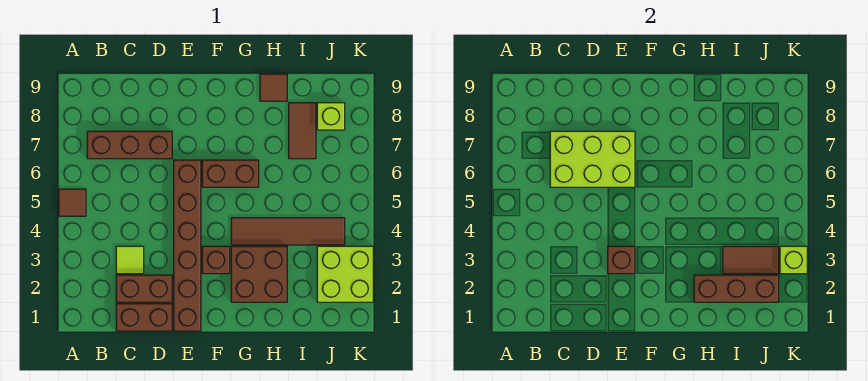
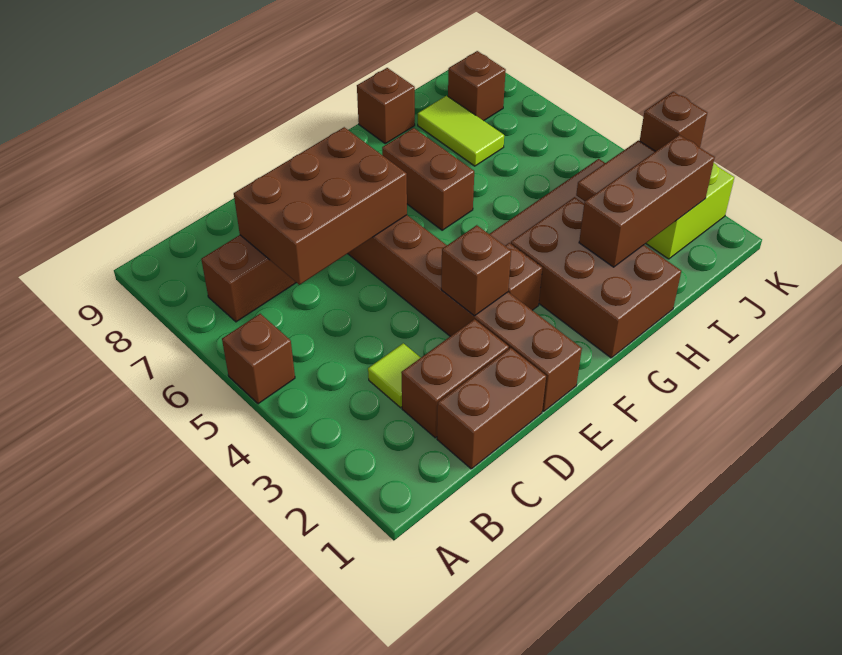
brown 1x1 tile [59,189,86,216] -> brown 1x1 brick [222,314,295,404]
lime 2x3 brick [550,131,635,187] -> brown 2x3 brick [234,127,407,285]
brown 1x2 brick [202,160,259,187] -> brown 1x2 brick turned to [382,128,474,230]
brown 2x2 brick [231,246,287,302] -> brown 2x3 brick [511,197,681,358]
brown 1x1 tile [260,74,287,101] -> brown 1x1 brick [357,68,415,143]
brown 1x2 tile [289,103,316,159] -> lime 1x2 tile [418,96,504,166]
lime 1x1 brick [317,103,345,130] -> brown 1x1 brick [448,51,506,121]
lime 1x1 brick [780,246,807,274] -> brown 1x1 brick [640,92,707,151]

